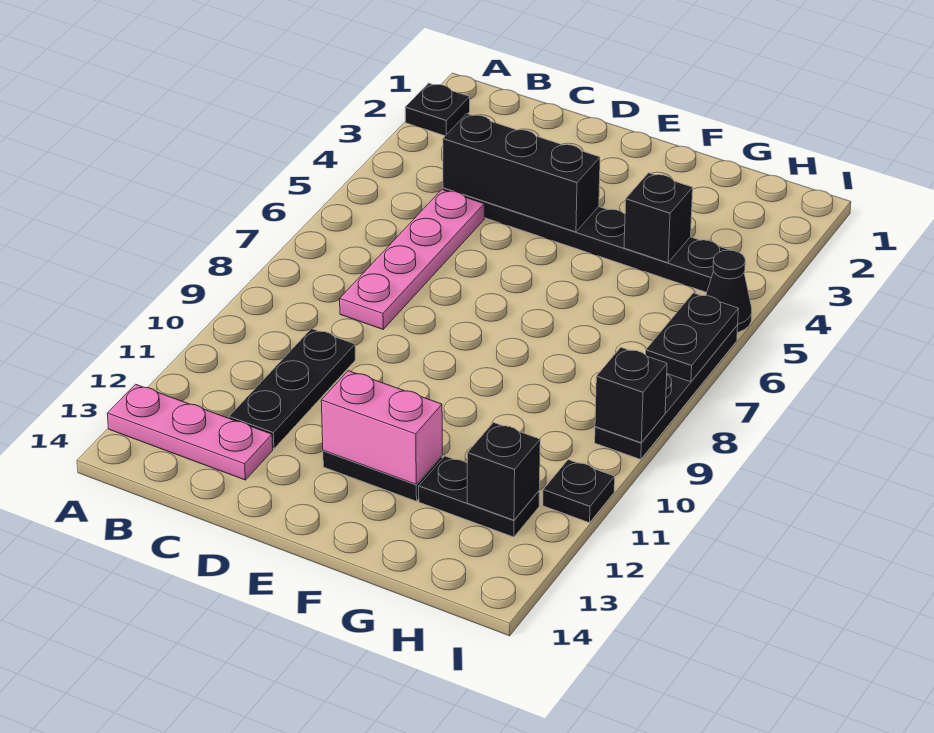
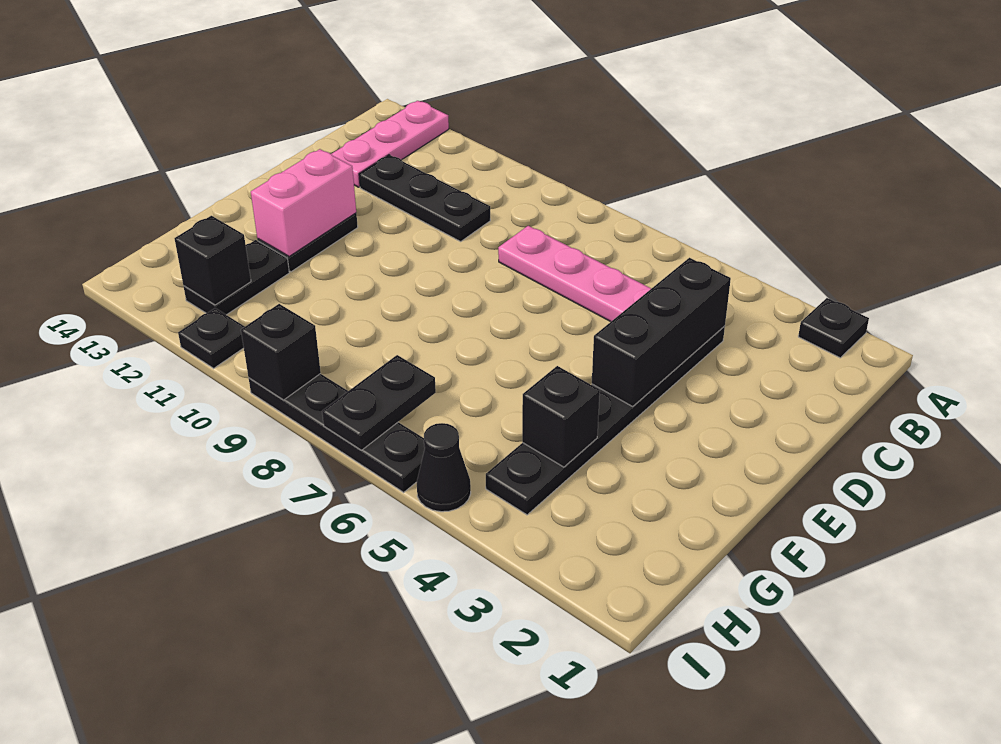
black 1x2 plate [646,293,738,382] -> black 1x2 plate turned to [322,355,436,450]

